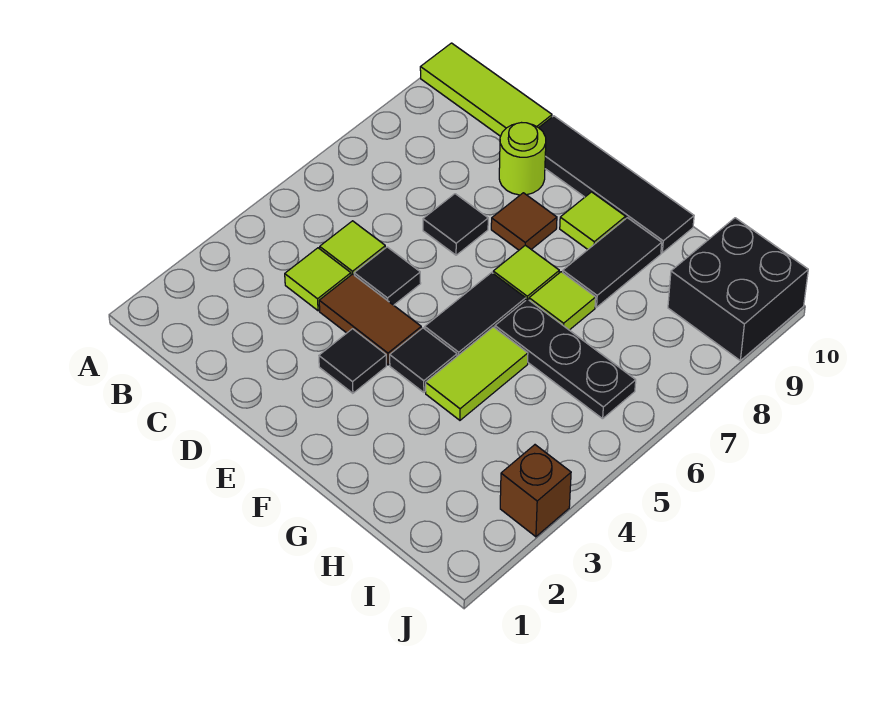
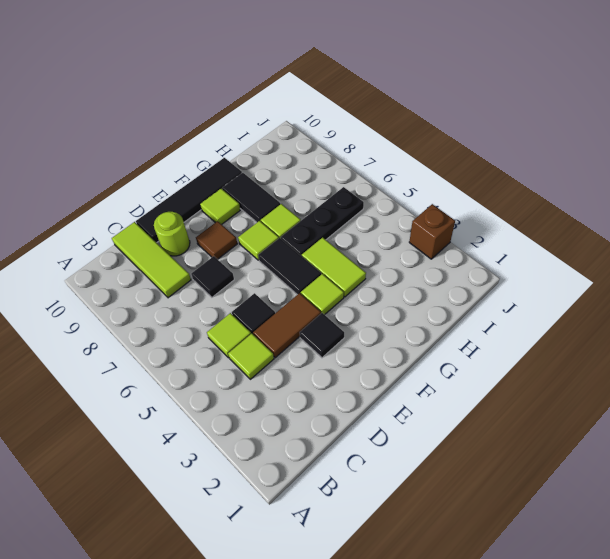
lime 1x3 tile [420,43,552,136] -> lime 1x3 tile turned to [112,222,191,298]
black 1x1 tile [390,328,457,392] -> lime 1x1 tile [301,274,344,315]
black 2x2 brick [668,218,808,360] -> none

